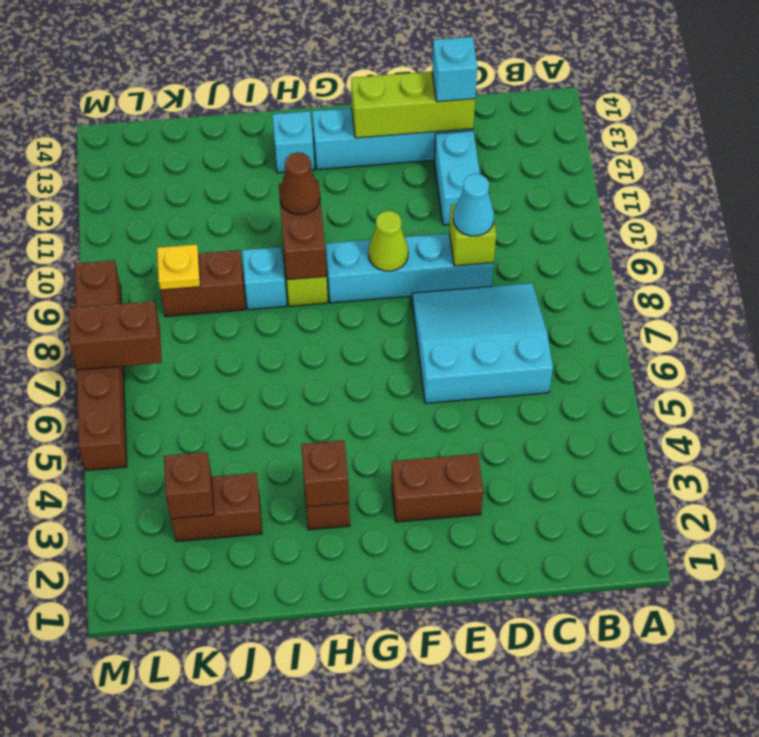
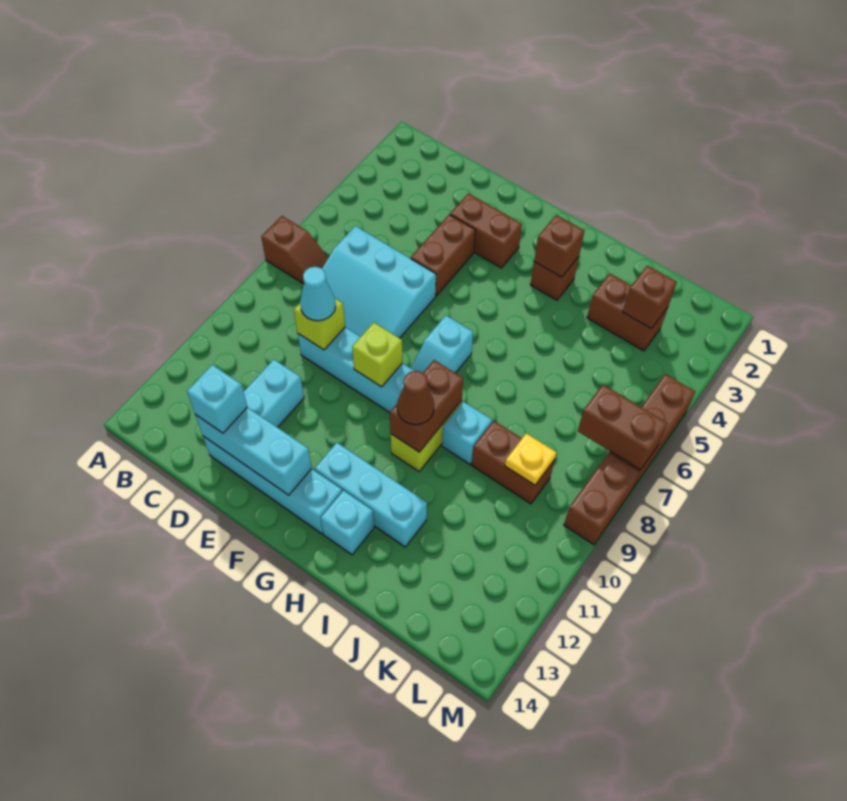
none -> brown 1x2 slope [261,216,328,284]
lime 1x3 brick [351,71,475,138] -> cyan 1x3 brick [195,407,312,495]
none -> brown 1x2 brick [411,215,475,296]
lime 1x1 cone [369,211,408,271] -> lime 1x1 brick [352,322,402,387]
none -> cyan 1x2 slope [411,315,473,373]
none -> cyan 1x3 brick [315,443,427,547]

